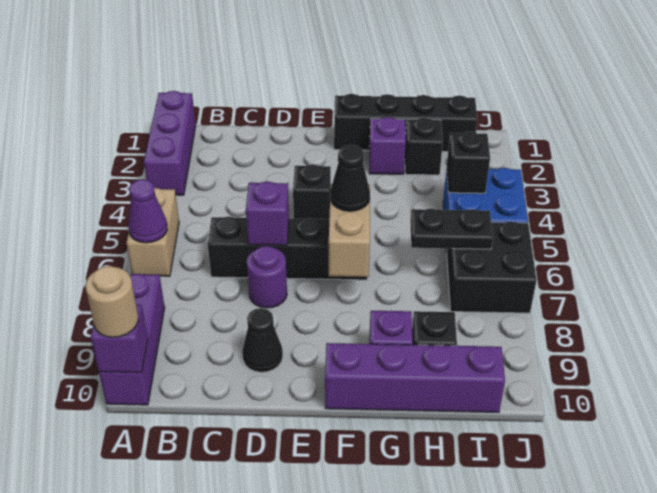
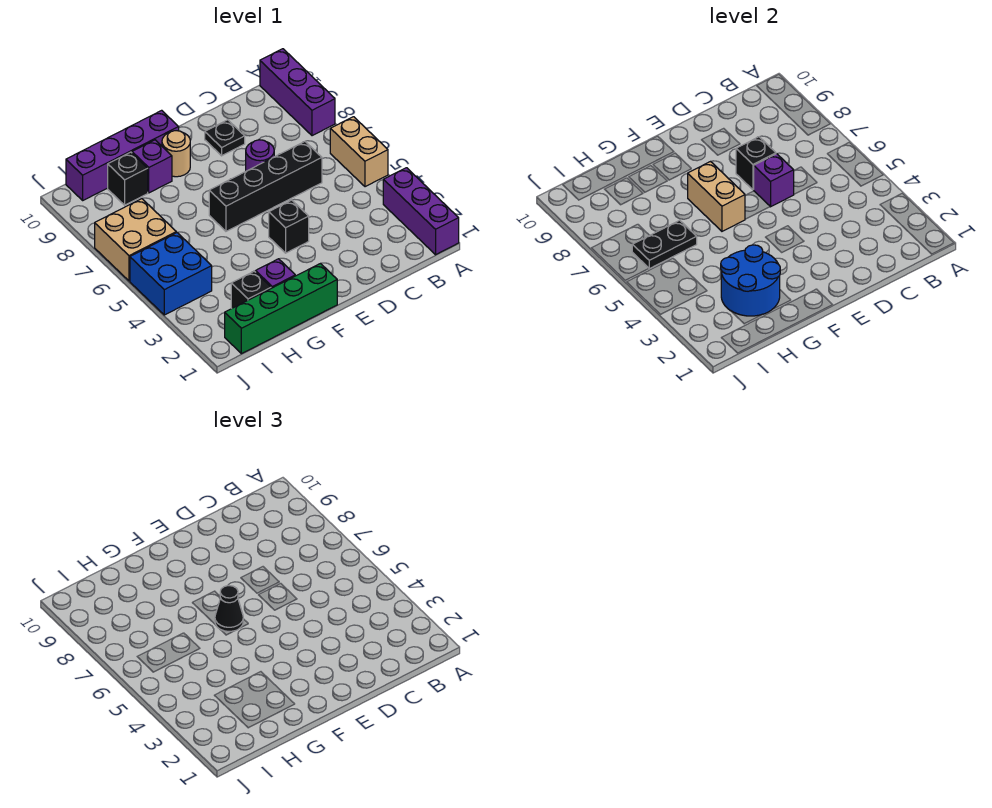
purple 1x1 cone [128,179,167,243] -> none
purple 1x1 brick [91,304,148,373] -> none
tan 1x1 round brick [86,266,138,337] -> tan 1x1 round brick moved to [162,131,190,177]
black 1x1 cone [242,308,283,372] -> black 1x1 plate [205,120,245,156]
black 1x4 brick [334,94,477,152] -> green 1x4 brick [225,263,337,354]
none -> blue 2x2 round brick [721,245,780,316]
black 1x1 brick [447,132,490,193] -> black 1x1 brick moved to [736,137,776,190]
black 2x2 brick [447,222,537,313] -> tan 2x2 brick [95,199,176,281]

